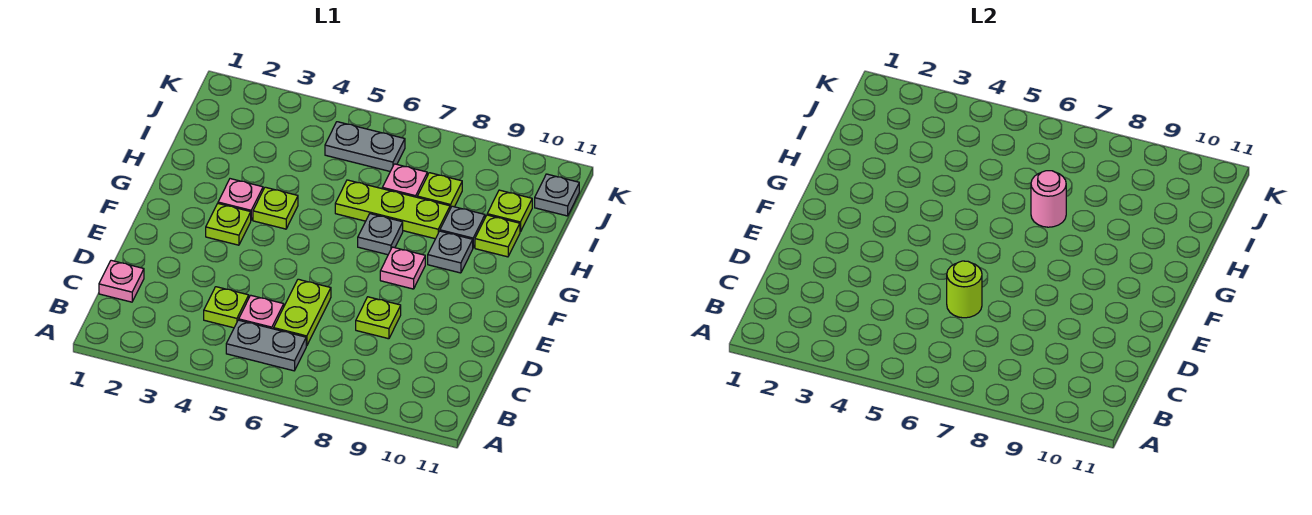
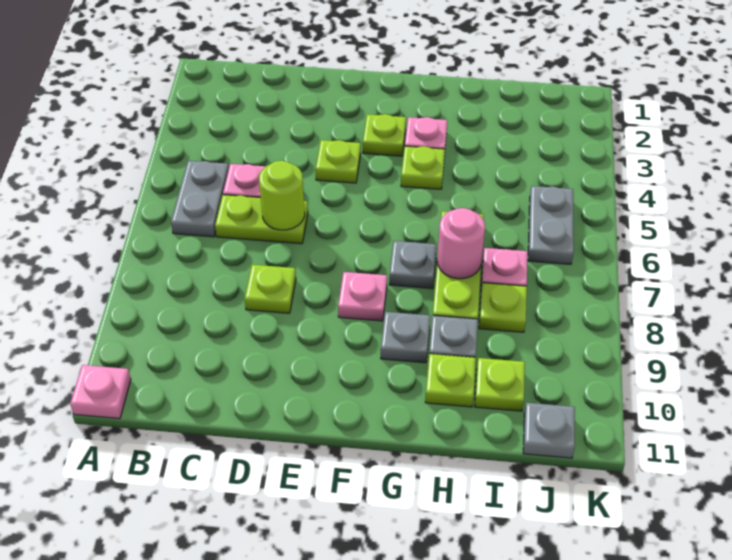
pink 1x1 plate [99,260,144,302] -> pink 1x1 plate moved to [70,365,131,419]
lime 1x1 plate [204,287,249,328] -> lime 1x1 plate moved to [316,140,361,183]

